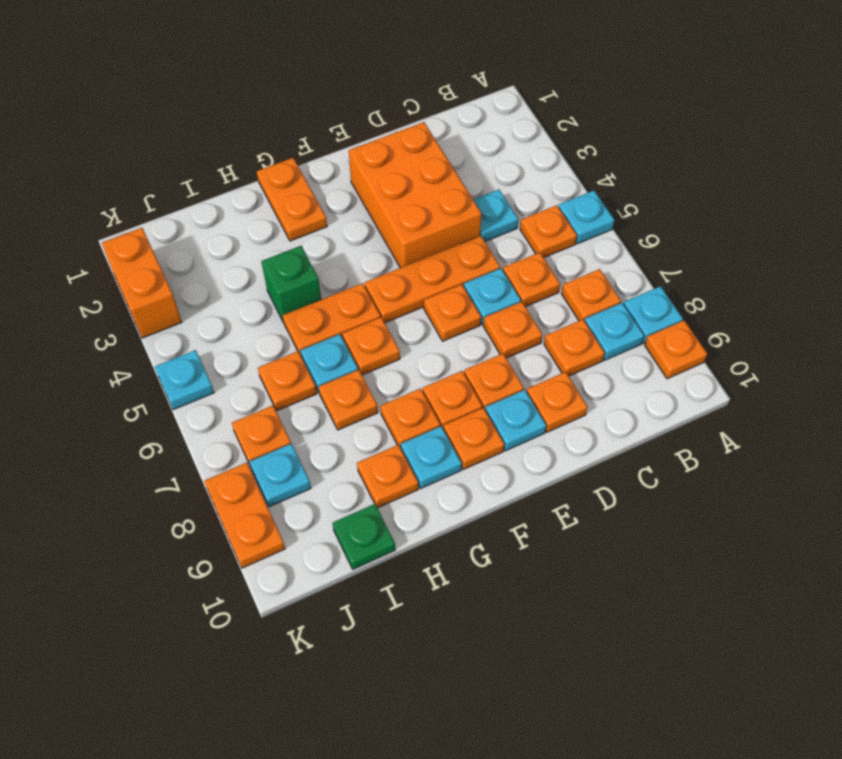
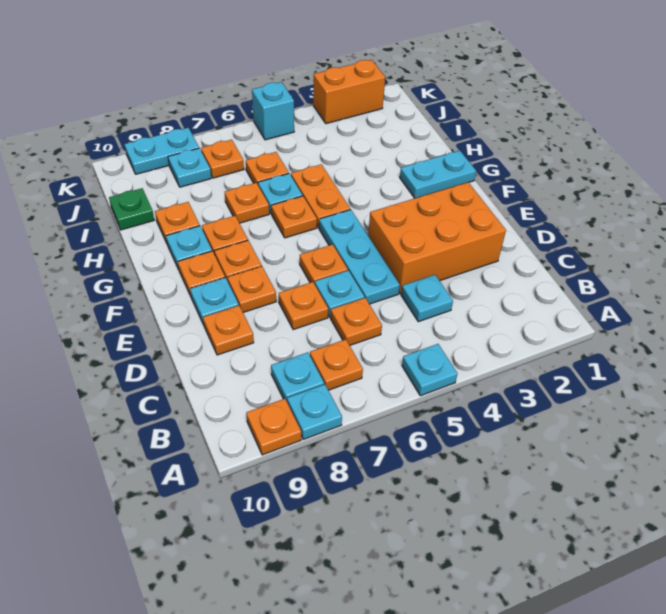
orange 1x1 plate [520,205,577,258] -> none
orange 1x1 plate [544,319,605,376] -> none
orange 1x3 plate [365,236,500,323] -> cyan 1x3 plate [319,210,400,304]
orange 1x2 plate [257,158,327,241] -> cyan 1x2 plate [400,151,476,198]
green 1x1 brick [261,246,321,323] -> none
cyan 1x1 plate [155,350,214,410] -> cyan 1x1 brick [252,82,294,140]
orange 1x2 plate [204,463,285,568] -> cyan 1x2 plate [124,128,199,174]

